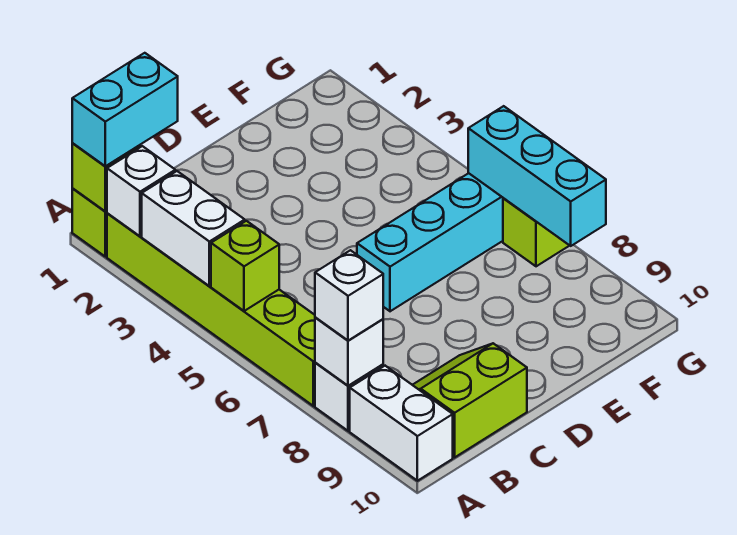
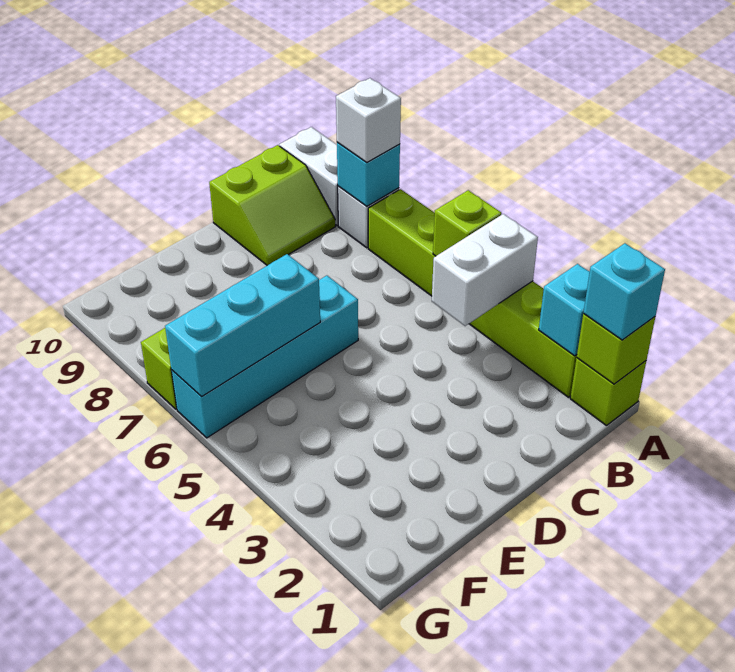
cyan 1x2 brick [72,53,178,166] -> cyan 1x1 brick [583,243,665,340]
white 1x1 brick [107,146,175,236] -> cyan 1x1 brick [539,264,590,356]
white 1x2 brick [142,171,245,286] -> white 1x2 brick turned to [432,214,538,326]
white 1x1 brick [315,318,383,386] -> cyan 1x1 brick [337,142,400,206]
cyan 1x3 brick [468,106,606,246] -> cyan 1x3 brick turned to [165,254,320,397]

